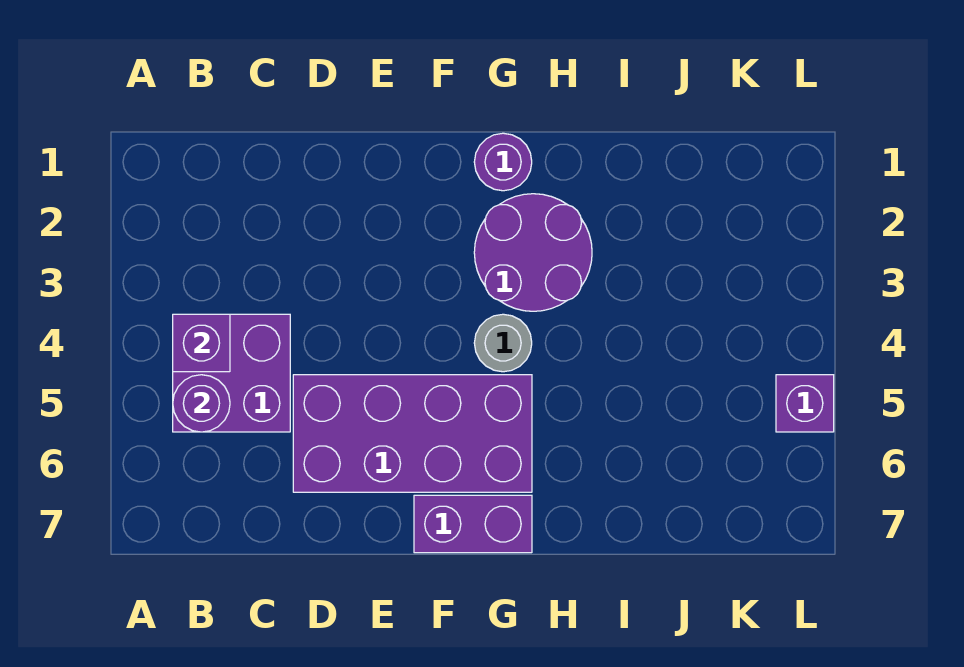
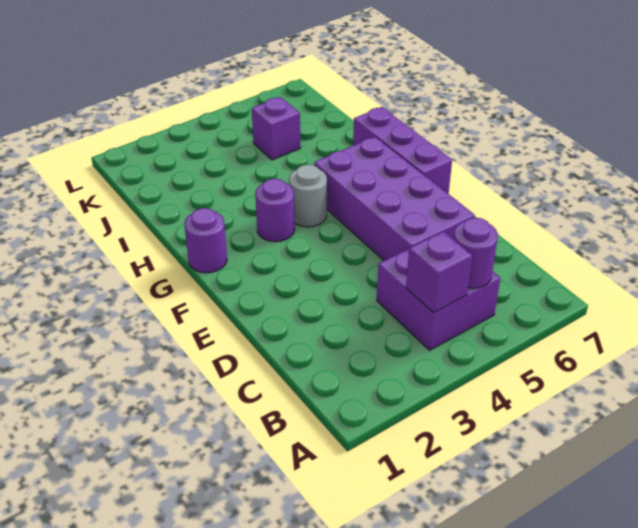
purple 1x2 brick [414,495,532,553] -> purple 1x3 brick [353,107,452,194]
purple 2x2 round brick [474,194,592,311] -> purple 1x1 round brick [255,179,295,242]
purple 1x1 brick [776,375,834,432] -> purple 1x1 brick moved to [252,97,301,160]

